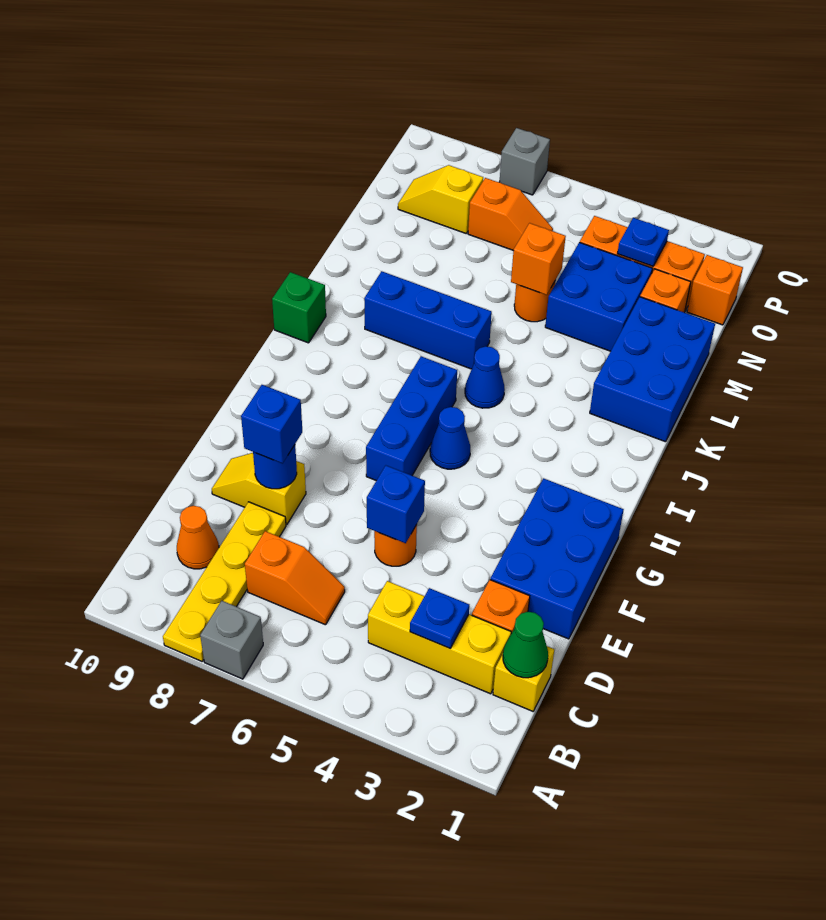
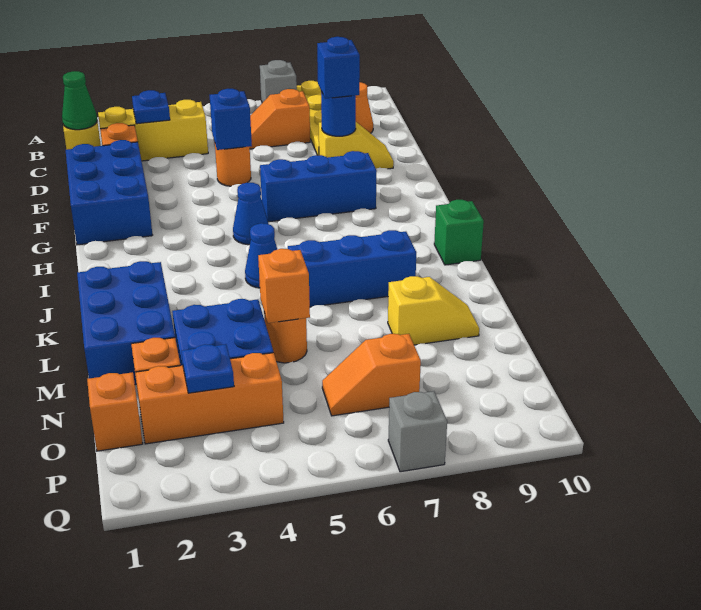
blue 1x3 brick [366,356,457,481] -> blue 1x3 brick turned to [260,151,377,222]
yellow 1x2 slope [398,165,483,233] -> yellow 1x2 slope moved to [388,276,479,345]

